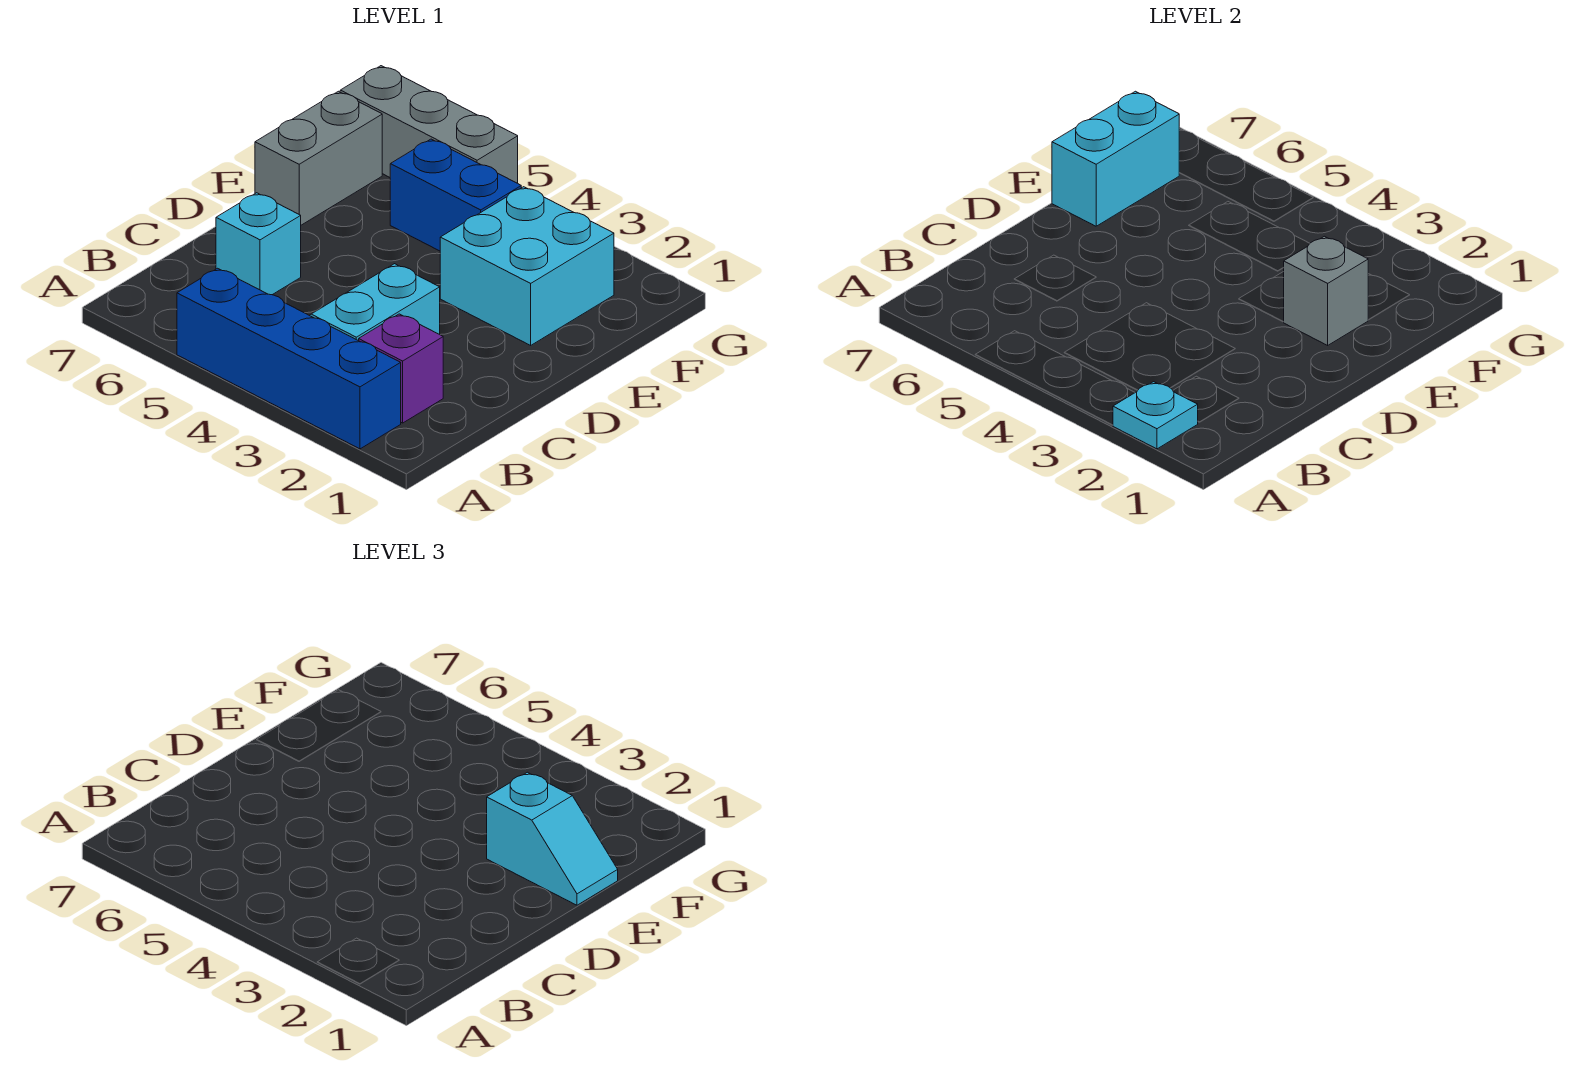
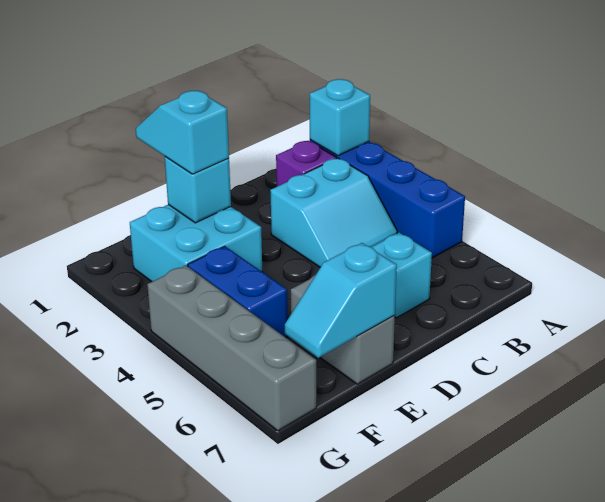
cyan 1x1 plate [1113,382,1198,449] -> cyan 1x1 brick [310,79,370,156]
grey 1x1 brick [1284,236,1368,345] -> cyan 1x1 brick [165,157,231,223]
grey 1x2 brick [255,91,382,225] -> grey 1x2 brick turned to [291,275,395,384]
cyan 1x2 brick [1052,91,1179,226] -> cyan 1x2 slope [285,243,397,358]
grey 1x3 brick [340,66,518,183] -> grey 1x4 brick [147,265,316,431]

